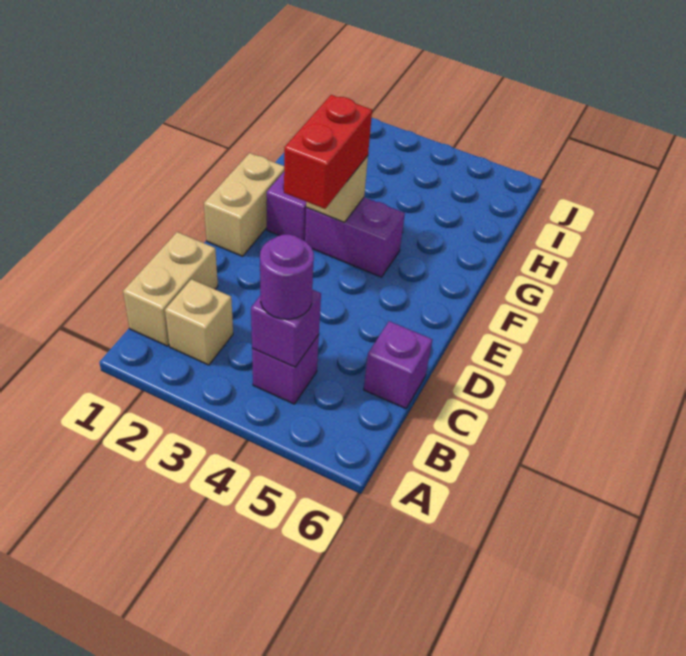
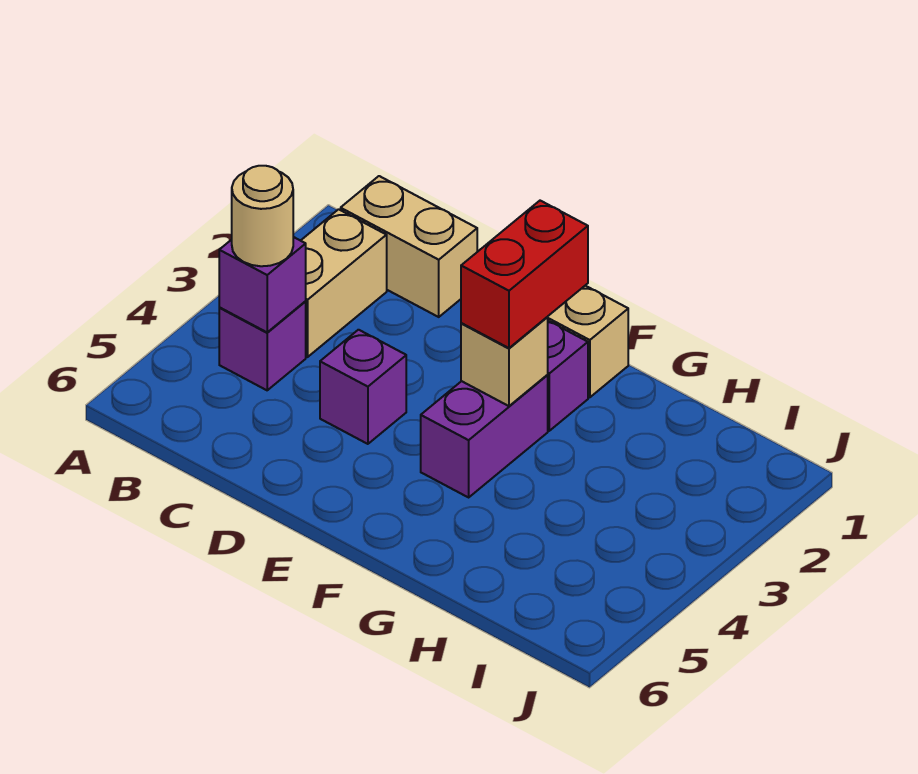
tan 1x1 brick [165,279,233,365] -> tan 1x2 brick [301,209,387,357]
purple 1x1 round brick [260,234,314,319] -> tan 1x1 round brick [232,166,293,266]
purple 1x1 brick [364,321,432,409] -> purple 1x1 brick moved to [320,330,406,444]
red 1x2 brick [284,95,372,209] -> red 1x2 brick turned to [461,201,588,348]

